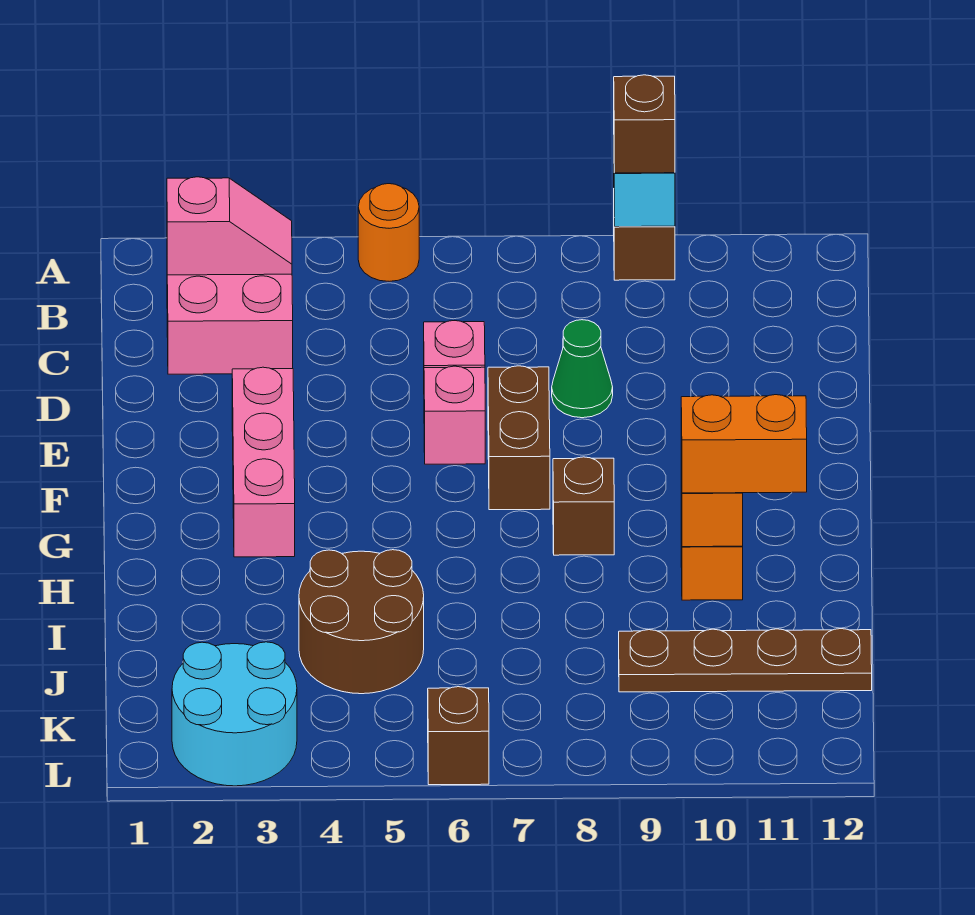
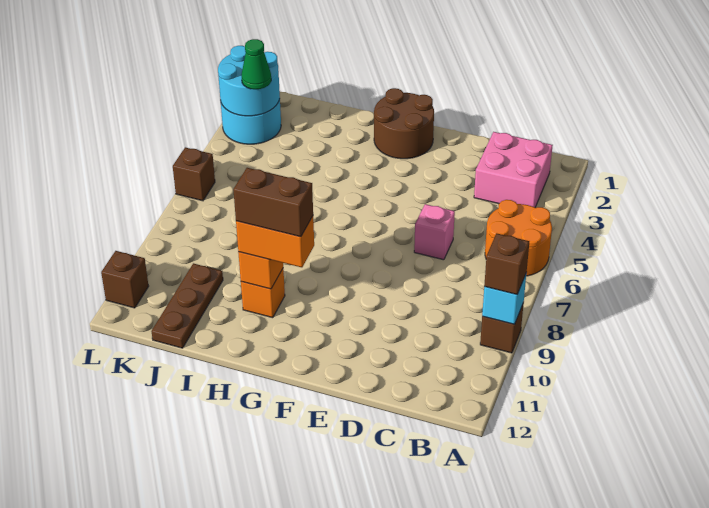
orange 1x1 round brick [358,184,419,281] -> orange 2x2 round brick [485,200,552,276]
pink 1x2 slope [167,177,292,275] -> none
green 1x1 cone [552,320,613,418] -> green 1x1 cone moved to [241,39,271,89]
pink 1x3 brick [232,367,295,557] -> none
pink 1x1 brick [424,366,485,464] -> none
brown 1x2 brick [488,366,550,510] -> brown 1x2 brick moved to [233,168,313,237]
brown 1x1 brick [553,457,614,555] -> brown 1x1 brick moved to [101,251,149,308]
orange 1x2 brick [681,395,807,493] -> orange 1x2 brick turned to [236,216,314,267]
brown 2x2 round brick [299,550,424,694] -> brown 2x2 round brick moved to [374,88,434,159]
brown 1x4 plate [619,629,872,692] -> brown 1x3 plate [151,263,223,348]
none -> cyan 2x2 round brick [218,46,280,116]

